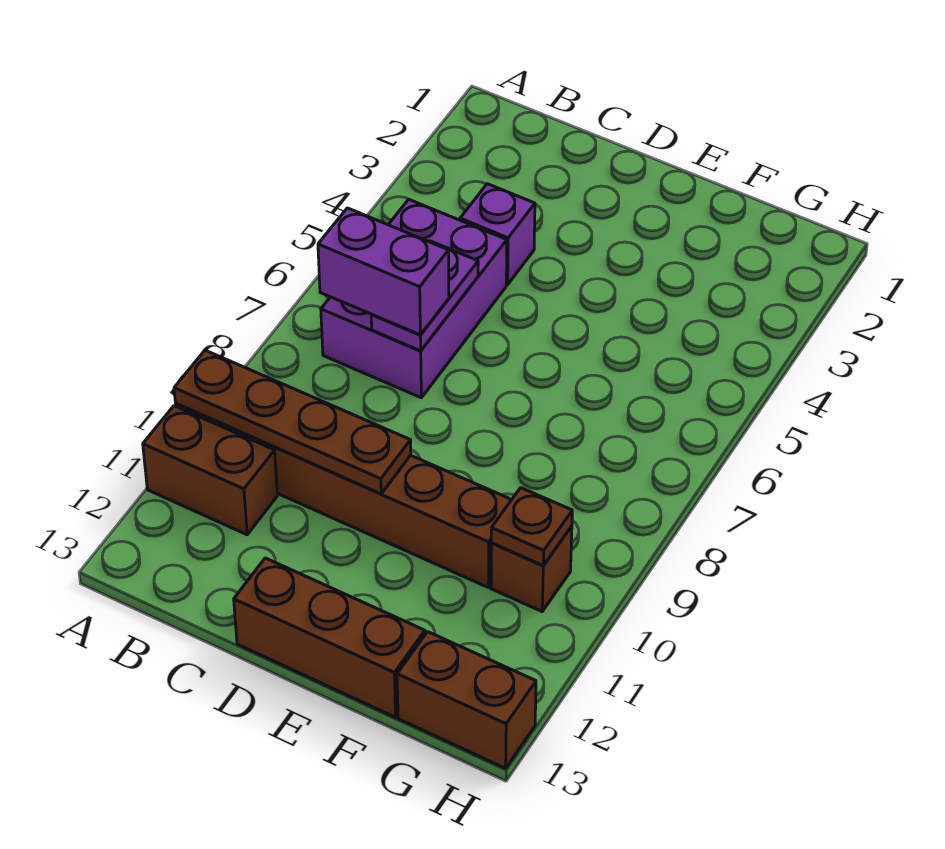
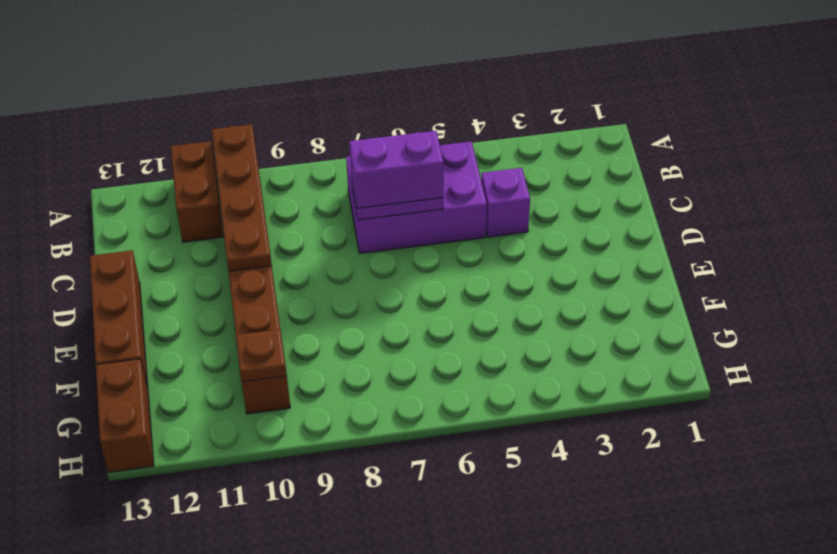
purple 1x2 brick [318,208,449,335] -> purple 1x2 brick turned to [349,131,443,208]

